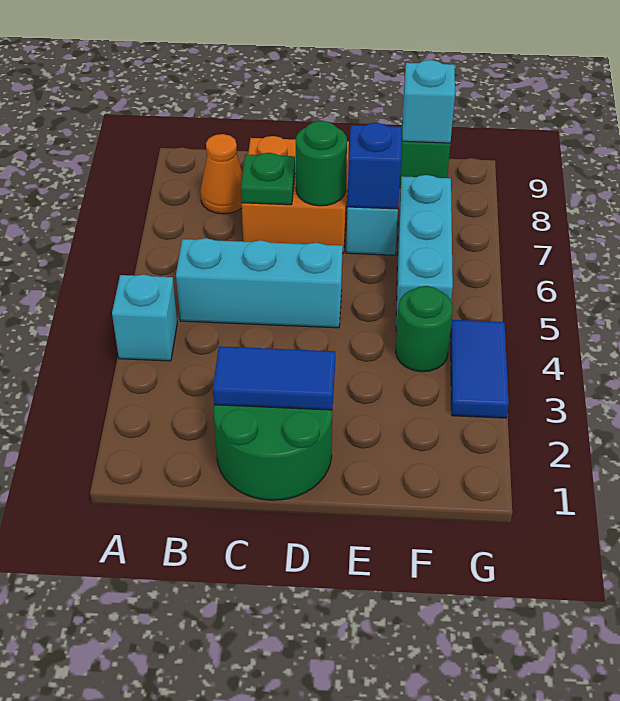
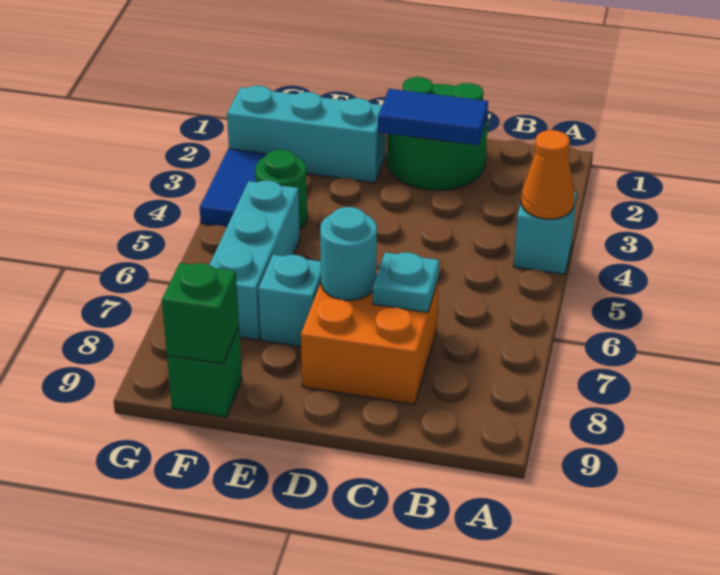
cyan 1x3 brick [176,238,343,328] -> cyan 1x3 brick moved to [227,86,386,183]
orange 1x1 cone [200,134,243,214] -> orange 1x1 cone moved to [521,130,574,219]
green 1x1 plate [241,153,295,205] -> cyan 1x1 plate [373,252,439,312]
green 1x1 round brick [296,121,347,206] -> cyan 1x1 round brick [320,207,377,300]
blue 1x1 brick [347,123,402,209] -> none
cyan 1x1 brick [402,60,455,143] -> green 1x1 brick [162,263,239,364]

